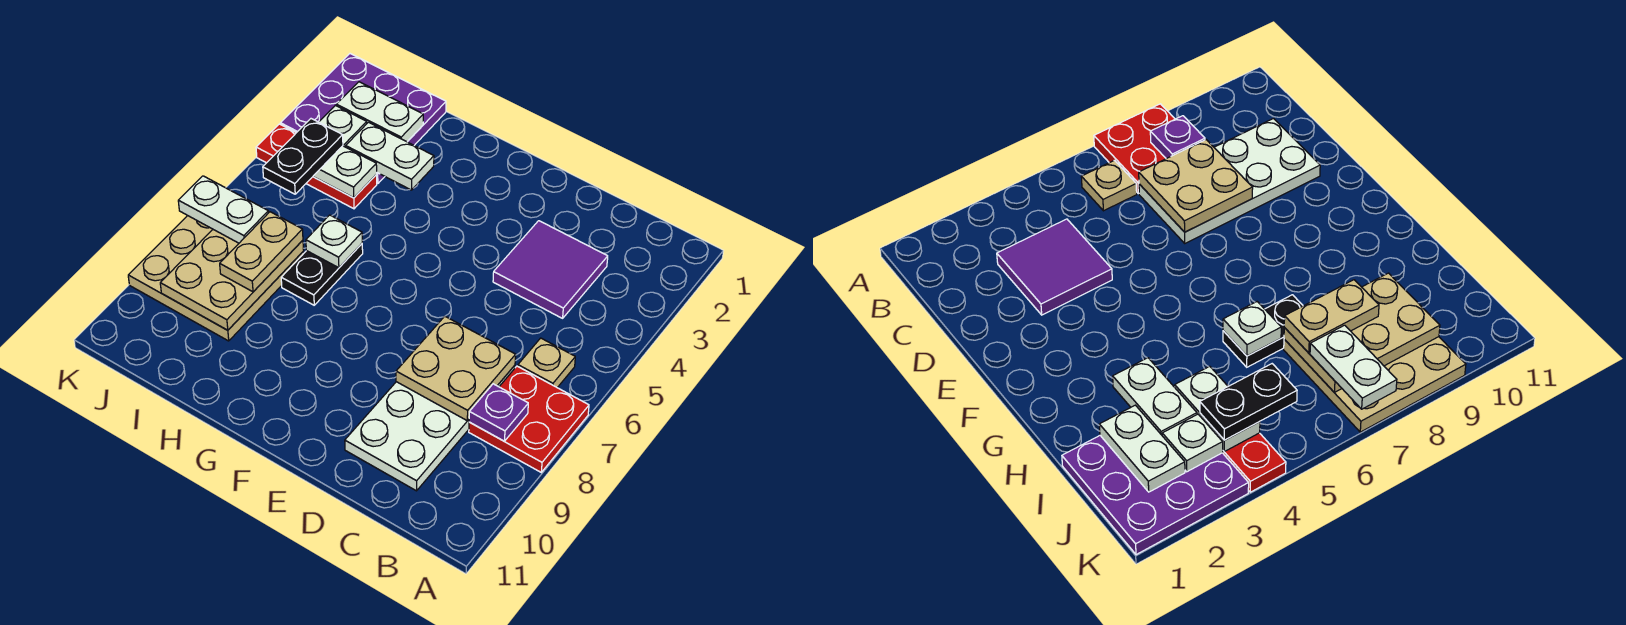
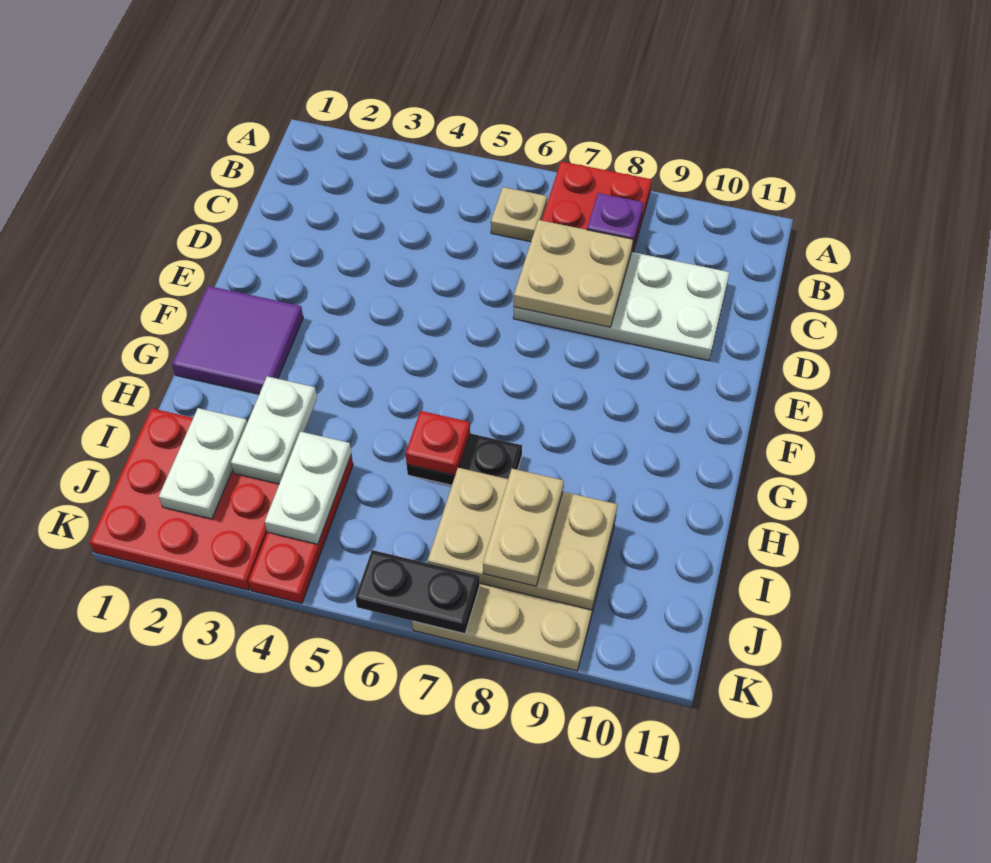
purple 2x2 tile [493,221,608,318] -> purple 2x2 tile moved to [172,286,303,394]
white 1x1 plate [306,215,362,268] -> red 1x1 plate [406,411,470,475]
purple 3x3 plate [280,54,446,184] -> red 3x3 plate [90,408,279,590]
tan 1x2 plate [220,212,303,292] -> tan 1x2 plate turned to [483,469,564,586]
white 1x1 plate [319,106,367,147] -> none
black 1x2 plate [263,119,343,194] -> black 1x2 plate moved to [355,550,480,634]
white 1x2 plate [178,176,268,243] -> none

